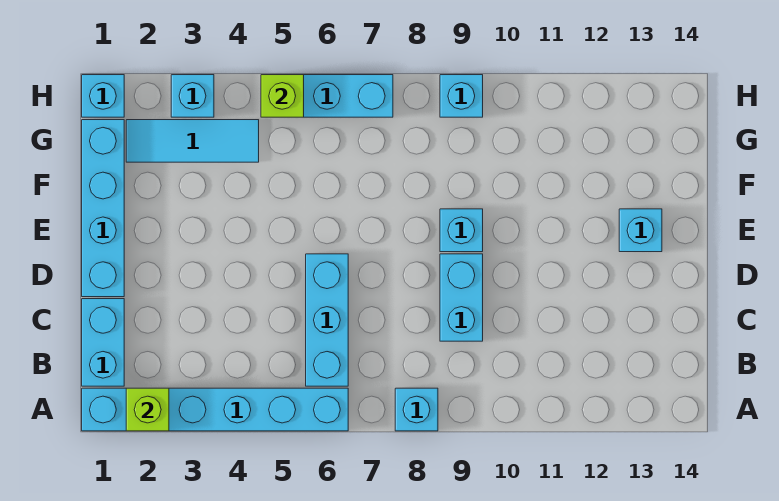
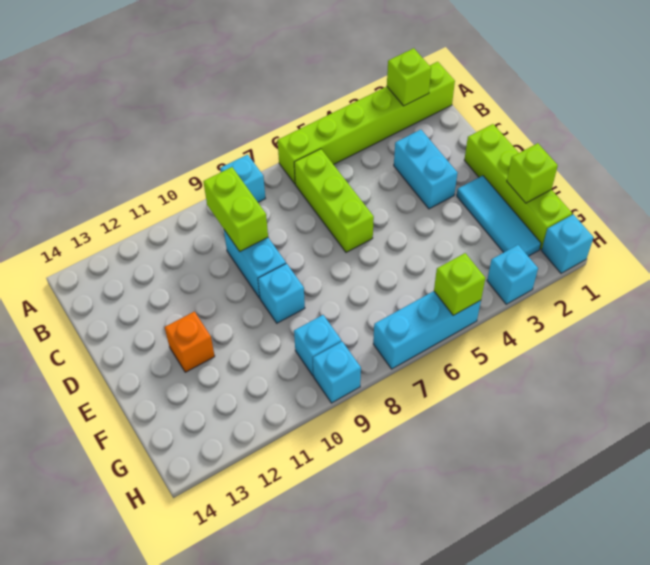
cyan 1x6 brick [82,388,348,431] -> lime 1x6 brick [277,62,455,184]
cyan 1x2 brick [82,299,124,386] -> cyan 1x2 brick moved to [394,130,457,209]
cyan 1x3 brick [306,254,348,386] -> lime 1x3 brick [294,149,374,252]
none -> lime 1x2 brick [203,167,268,251]
cyan 1x4 brick [82,120,124,297] -> lime 1x4 brick [464,124,572,249]
none -> orange 1x1 brick [165,312,215,372]
cyan 1x1 brick [619,209,662,252] -> cyan 1x1 brick moved to [294,315,341,376]
none -> lime 1x1 brick [507,143,558,203]
cyan 1x3 tile [126,120,259,162] -> cyan 1x3 tile turned to [457,176,541,256]

